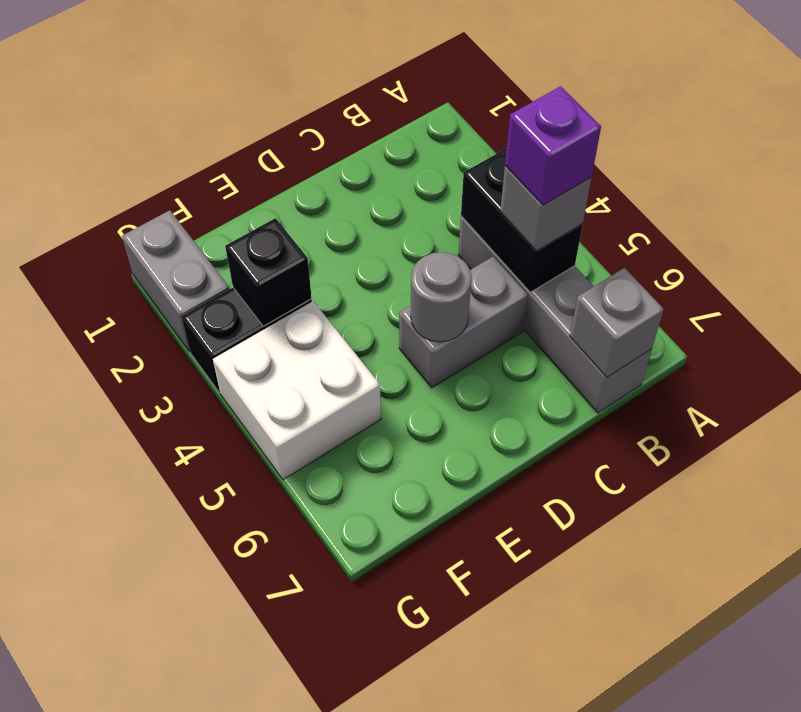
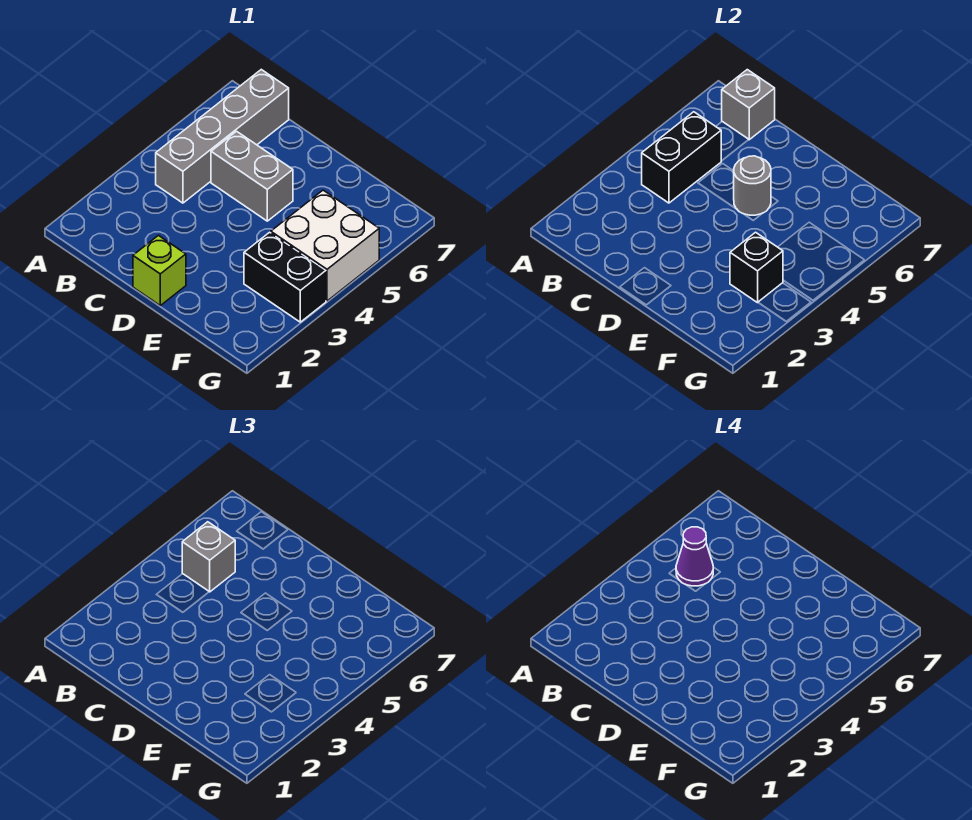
purple 1x1 brick [505,86,601,205] -> purple 1x1 cone [676,527,713,586]
none -> lime 1x1 brick [133,235,186,305]
grey 1x2 brick [122,210,229,351] -> none

